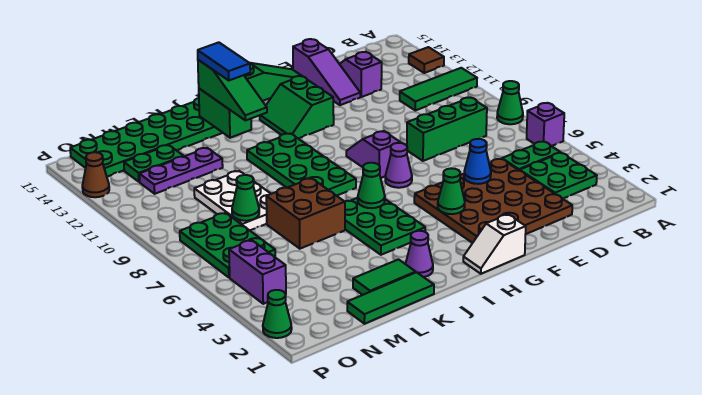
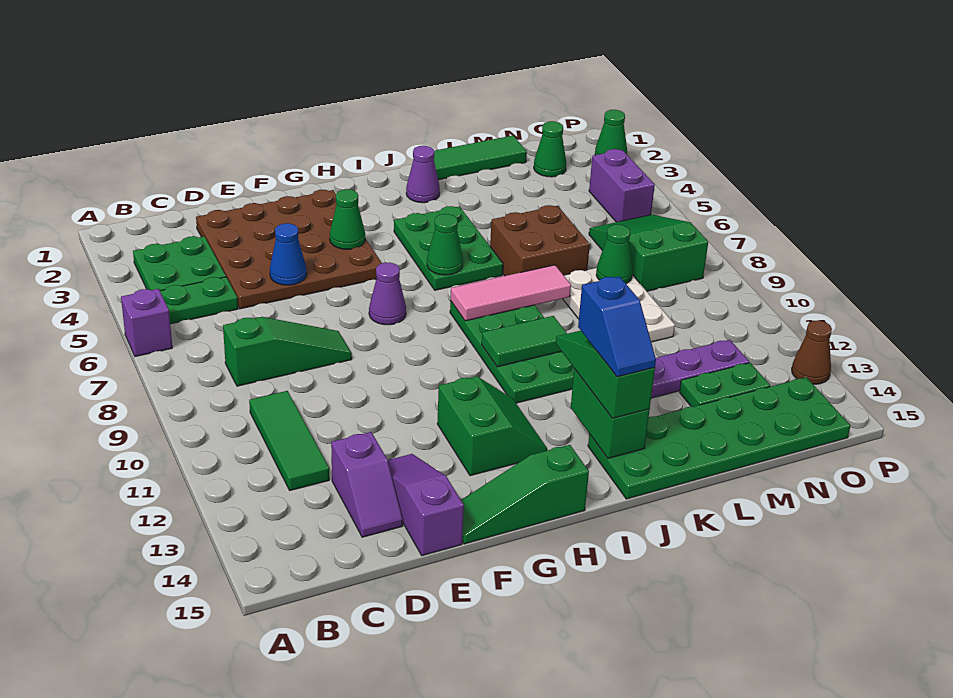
green 1x1 cone [497,81,523,124] -> green 1x1 cone moved to [534,121,566,177]
green 1x3 tile [400,68,477,110] -> green 1x3 tile turned to [249,391,329,490]
brown 1x1 tile [409,47,444,73] -> none
green 1x3 brick [407,98,487,161] -> green 1x3 slope [223,317,352,386]
white 1x2 slope [463,214,526,274] -> none
purple 1x2 slope [346,131,400,178] -> none
none -> pink 1x3 tile [451,265,571,321]
blue 1x2 tile [198,42,250,80] -> blue 1x2 slope [578,276,656,377]
green 1x2 tile [353,259,416,295] -> green 1x2 tile moved to [482,316,567,367]
green 2x3 plate [180,213,275,278] -> green 2x3 slope [589,215,708,291]

